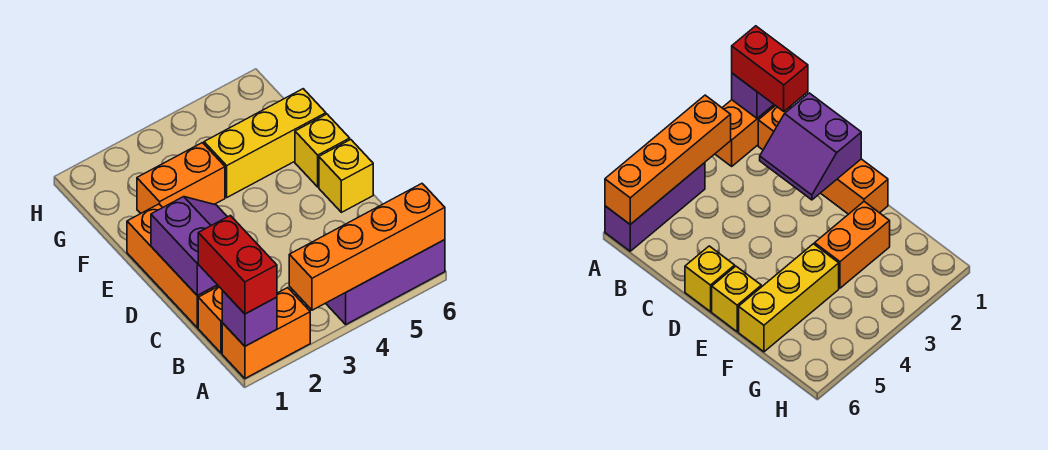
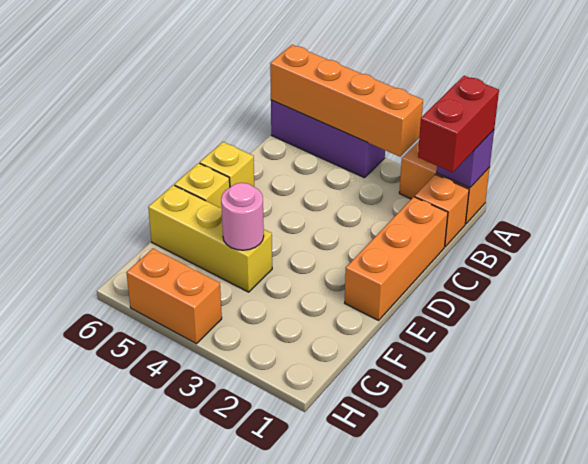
purple 2x2 slope [151,197,227,296] -> none
orange 1x2 brick [137,143,225,213] -> orange 1x2 brick moved to [126,249,222,344]
none -> pink 1x1 round brick [221,183,264,250]

